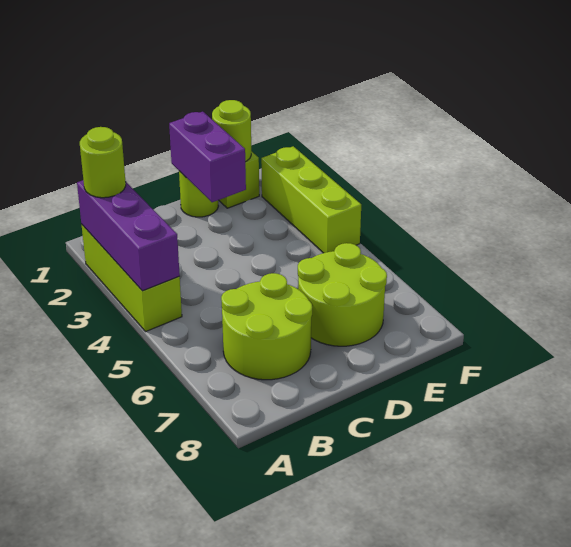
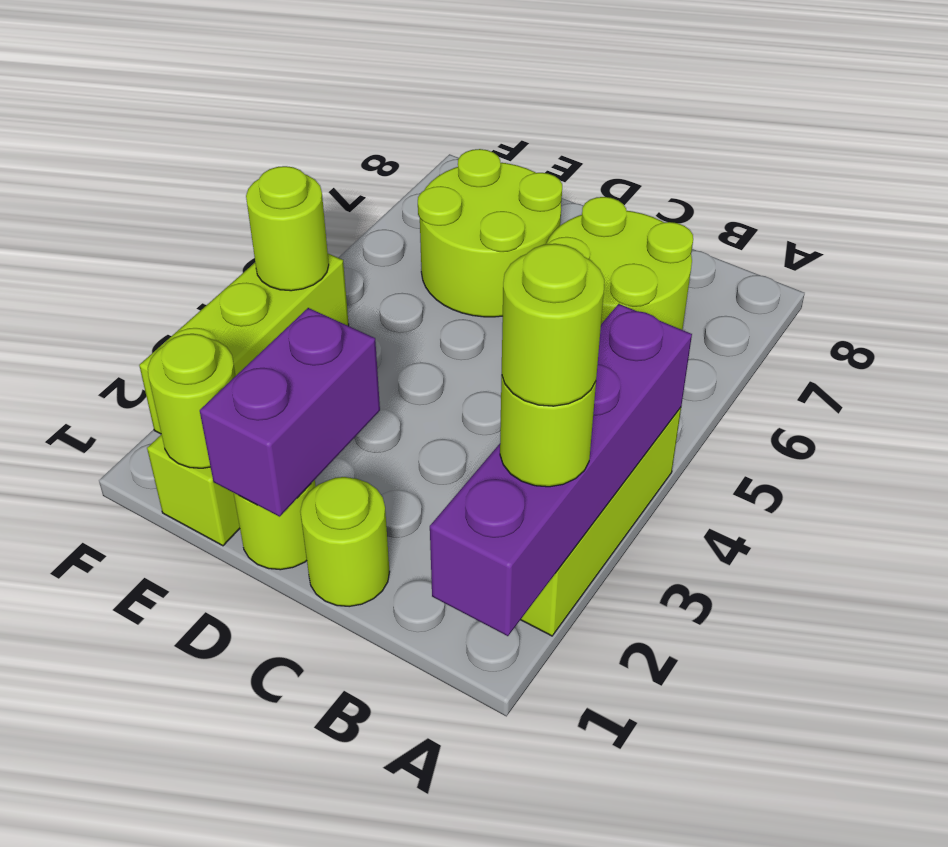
purple 1x3 brick [77,180,180,291] -> purple 1x4 brick [430,304,692,636]
none -> lime 1x1 round brick [502,244,604,406]
none -> lime 1x1 round brick [300,477,390,607]
none -> lime 1x1 round brick [246,166,329,291]

